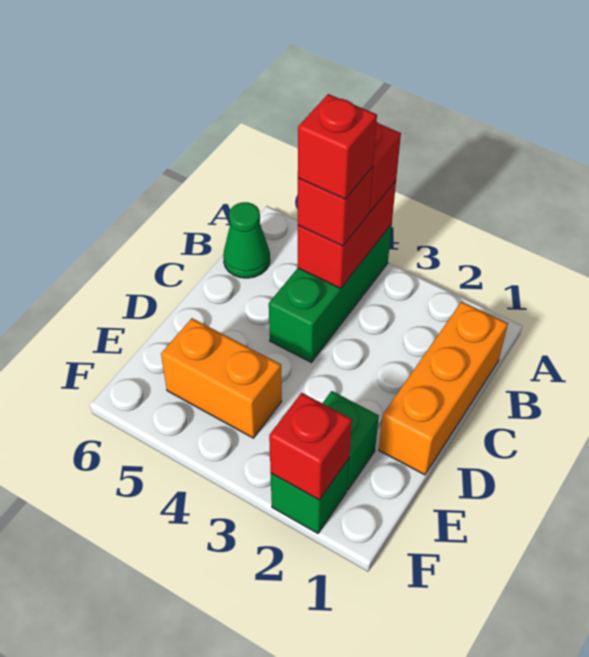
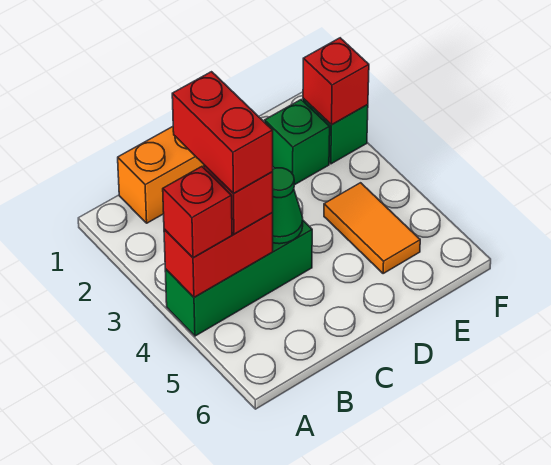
red 1x1 brick [298,94,377,199] -> red 1x2 brick [172,72,273,193]
green 1x1 cone [223,202,270,278] -> green 1x1 cone moved to [272,168,303,244]
orange 1x2 brick [161,318,282,438] -> orange 1x2 tile [324,183,420,273]

